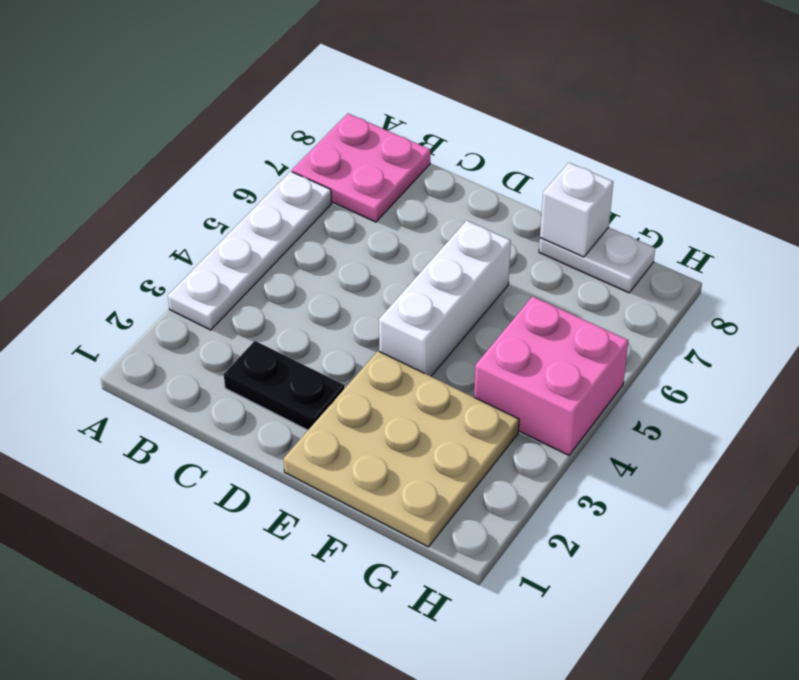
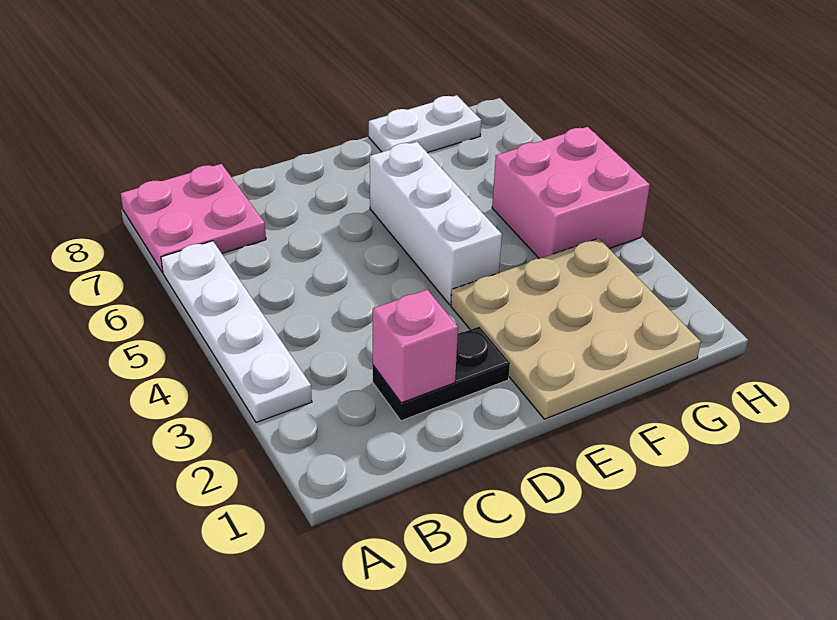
none -> pink 1x1 brick [373,290,458,403]
white 1x1 brick [540,163,613,257] -> none

